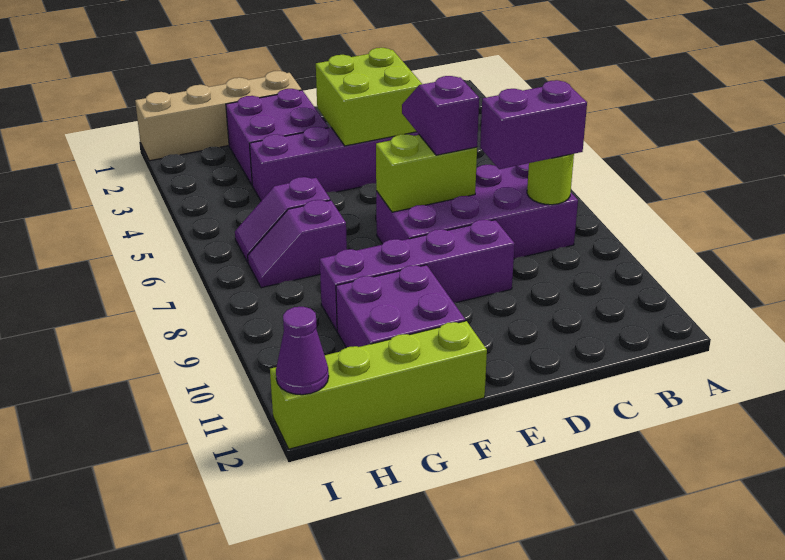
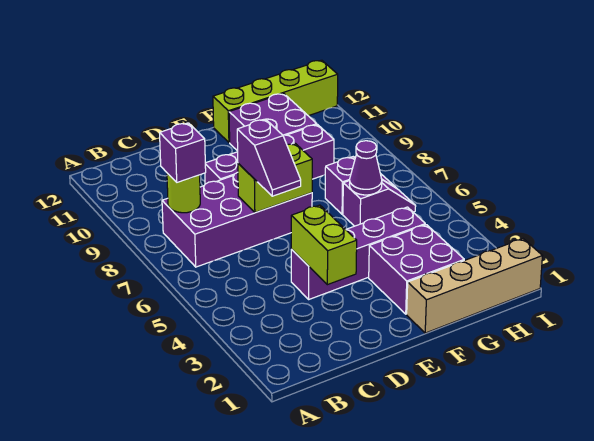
purple 1x2 brick [480,80,587,169] -> purple 1x1 brick [160,123,206,182]
lime 2x2 brick [316,48,422,146] -> lime 1x2 brick [291,205,357,285]
purple 1x1 cone [276,307,329,395] -> purple 1x1 cone moved to [349,141,382,195]

